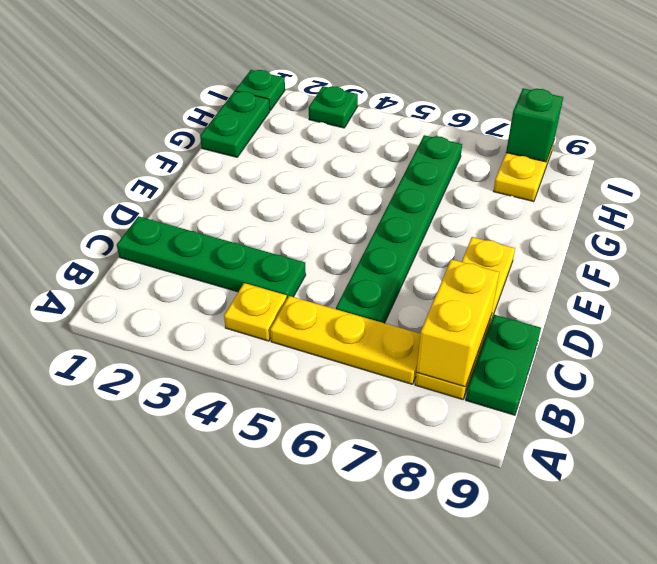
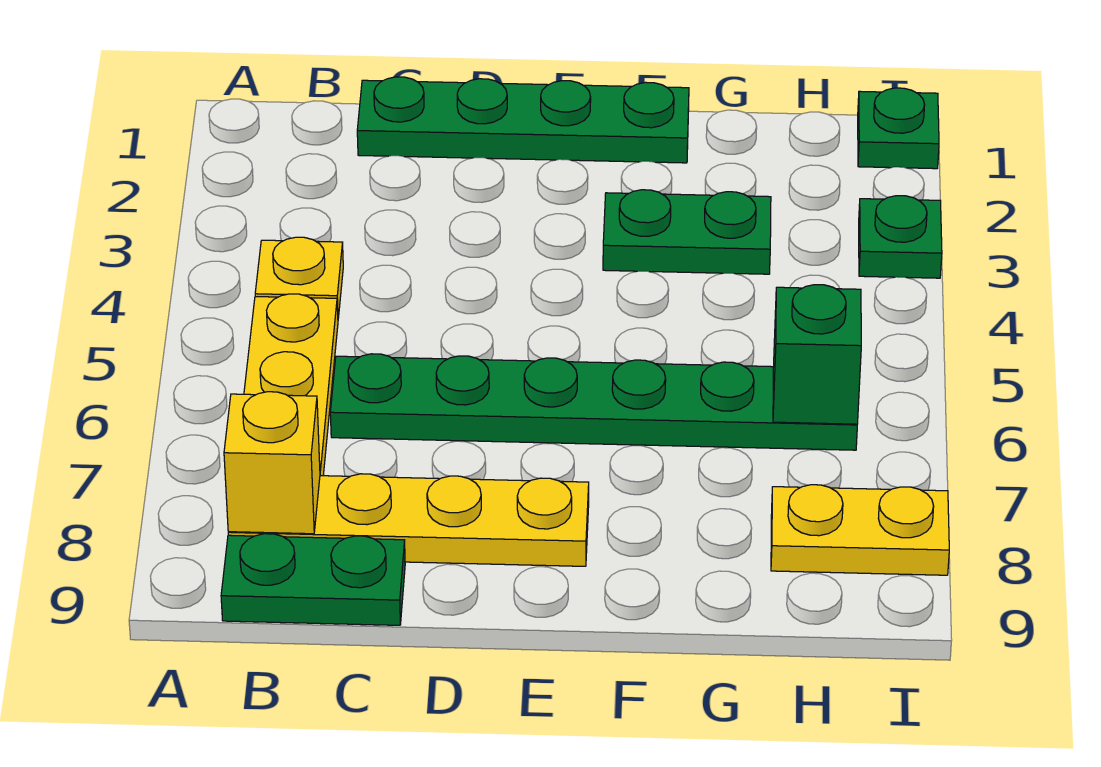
yellow 1x2 brick [417,259,499,387] -> yellow 1x1 brick [224,392,320,534]
green 1x4 plate [117,216,306,298] -> green 1x4 plate turned to [357,77,689,163]
green 1x2 plate [200,91,270,157] -> green 1x2 plate moved to [603,190,771,274]
green 1x1 brick [506,88,563,162] -> green 1x1 brick moved to [773,285,861,424]

